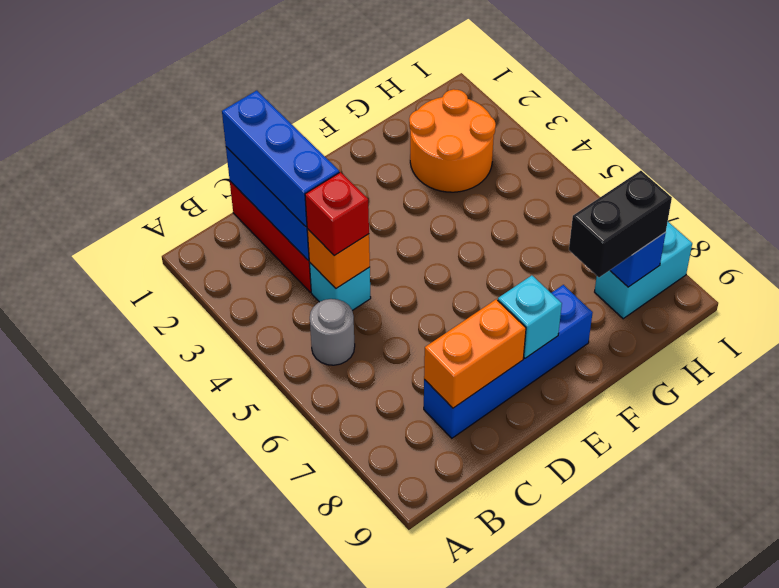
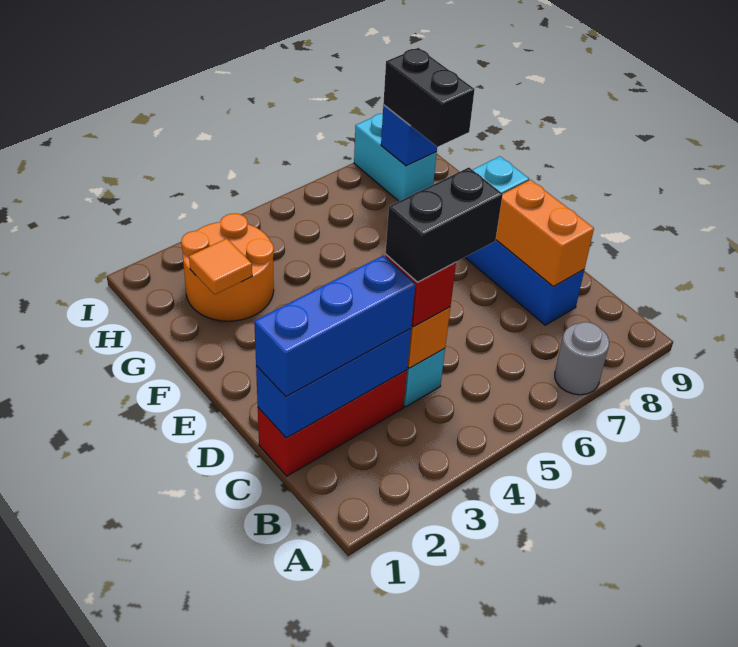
grey 1x1 round brick [310,299,355,365] -> grey 1x1 round brick moved to [555,322,609,395]
none -> black 1x2 brick [386,167,503,282]
none -> orange 1x1 tile [189,239,252,294]

